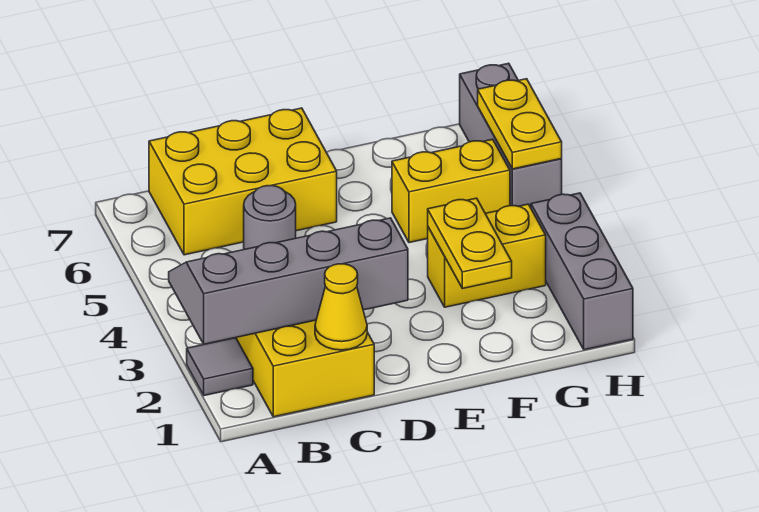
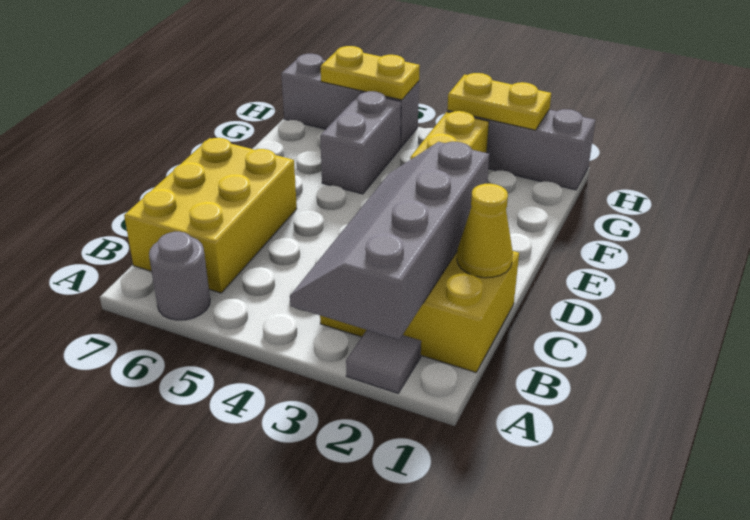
grey 1x1 round brick [244,186,296,250] -> grey 1x1 round brick moved to [149,232,210,320]
yellow 1x2 plate [428,198,512,289] -> yellow 1x2 plate moved to [447,73,551,130]
yellow 1x2 brick [392,139,510,243] -> grey 1x2 brick [320,91,401,194]

